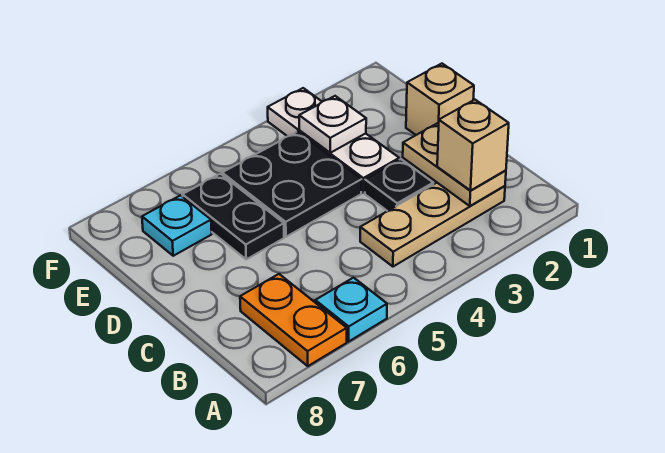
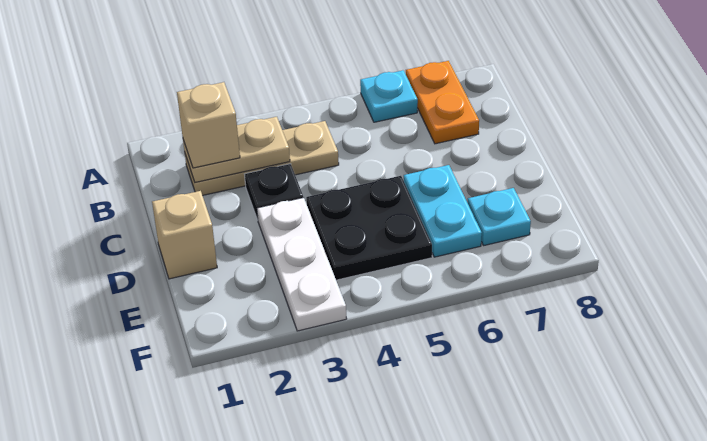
tan 1x2 plate [403,123,506,206] -> tan 1x2 plate turned to [183,117,290,182]
black 1x2 plate [183,174,284,259] -> cyan 1x2 plate [404,165,482,257]
white 1x1 plate [299,96,366,153] -> none

